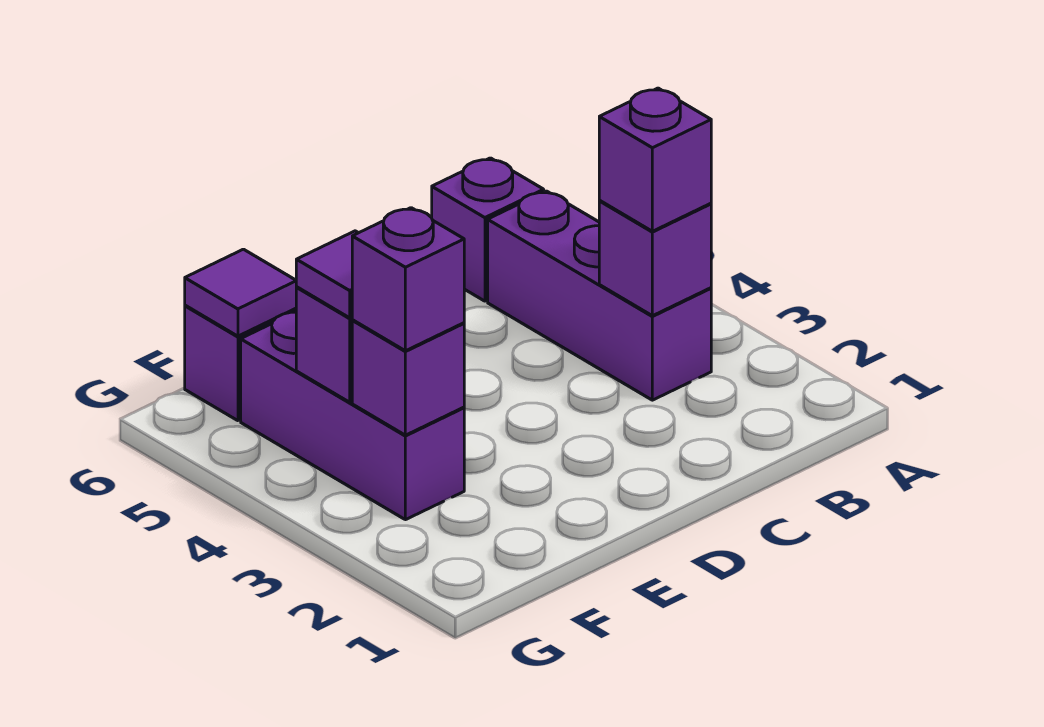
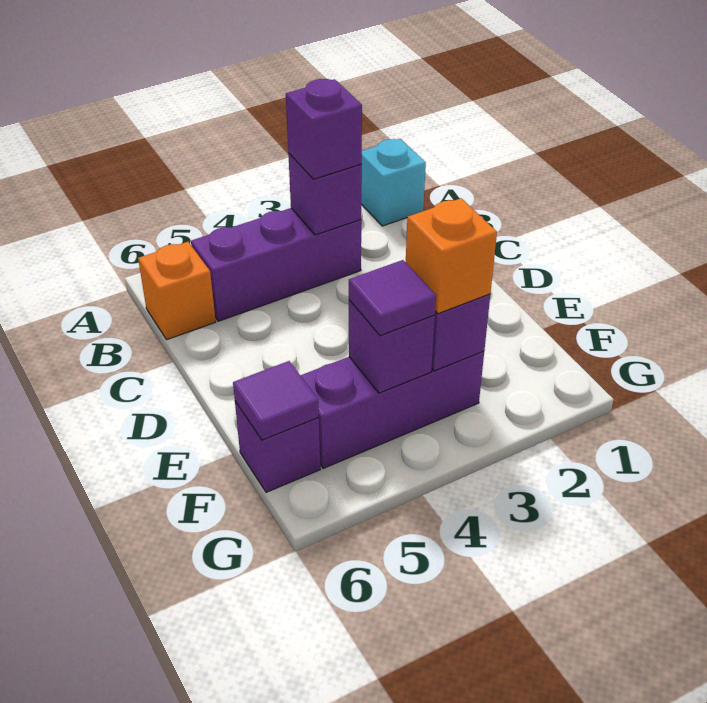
none -> cyan 1x1 brick [361,139,426,226]
purple 1x1 brick [432,158,544,301] -> orange 1x1 brick [138,242,216,340]
purple 1x1 brick [352,208,464,351] -> orange 1x1 brick [406,198,497,314]

